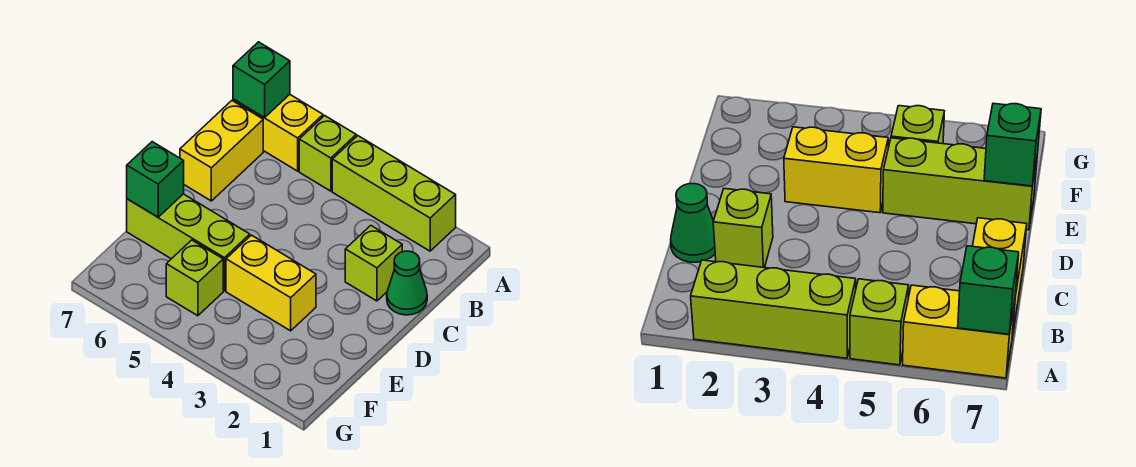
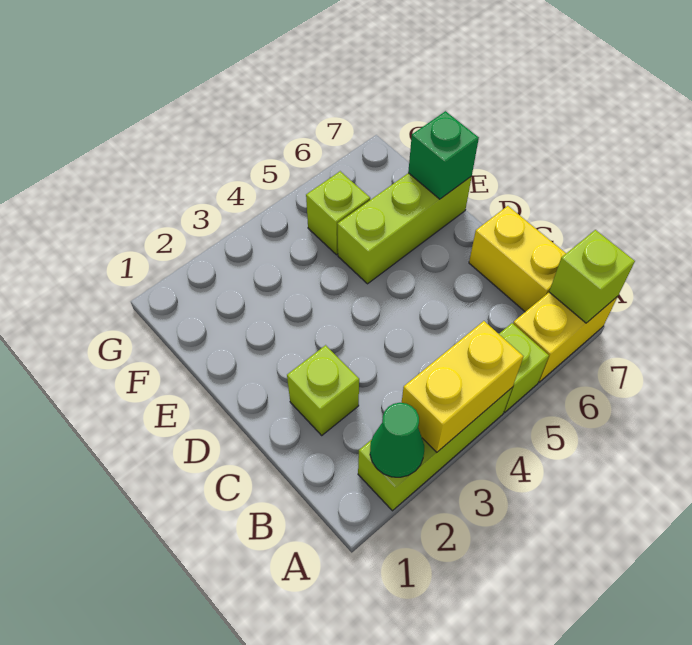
green 1x1 brick [233,42,290,118] -> lime 1x1 brick [549,230,635,323]
green 1x1 cone [387,251,427,315] -> green 1x1 cone moved to [370,403,424,477]
yellow 1x2 brick [226,235,316,331] -> yellow 1x2 brick moved to [402,321,523,452]

